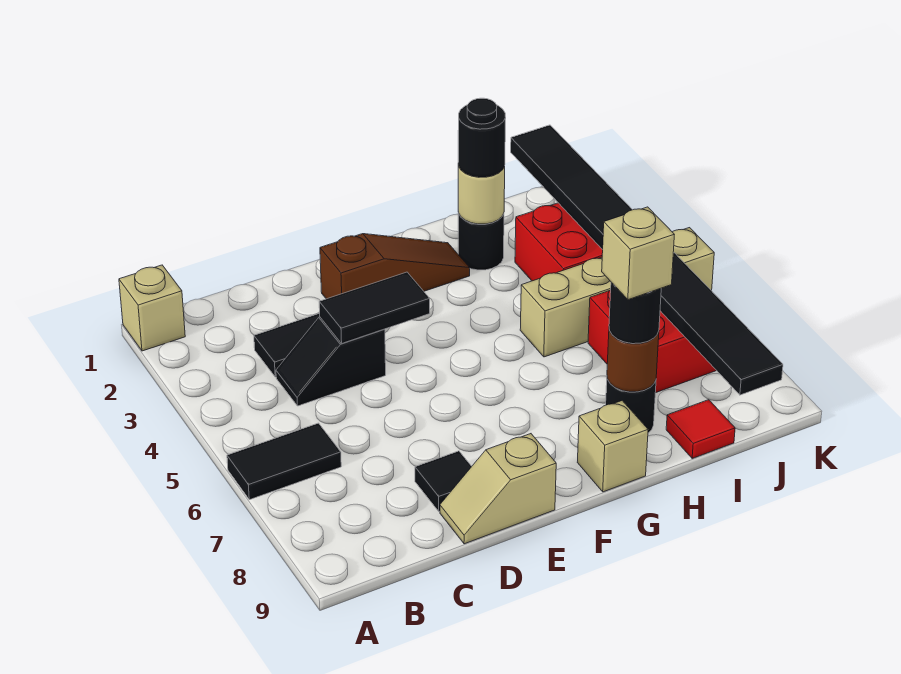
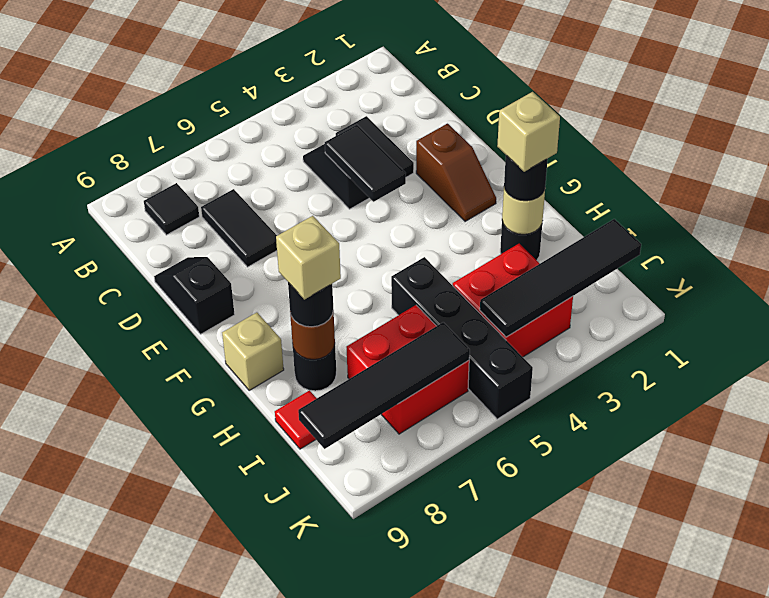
tan 1x1 brick [119,265,185,351] -> tan 1x1 brick moved to [497,92,560,172]
black 1x2 tile [227,423,341,500] -> black 1x2 tile moved to [201,189,277,267]
black 1x1 tile [415,451,472,511] -> black 1x1 tile moved to [144,183,199,235]
tan 1x2 slope [440,434,556,544] -> black 1x2 slope [154,257,235,334]
brown 1x3 slope [320,234,470,299] -> brown 1x2 slope [416,124,496,221]
tan 1x4 brick [520,228,714,357] -> black 1x4 brick [391,257,533,419]

